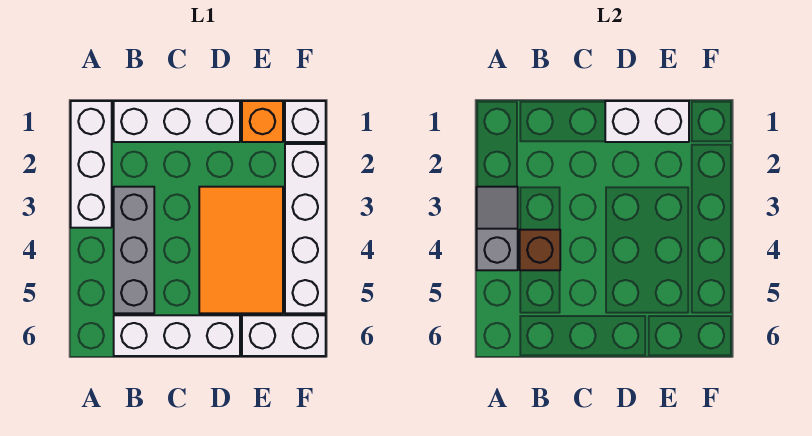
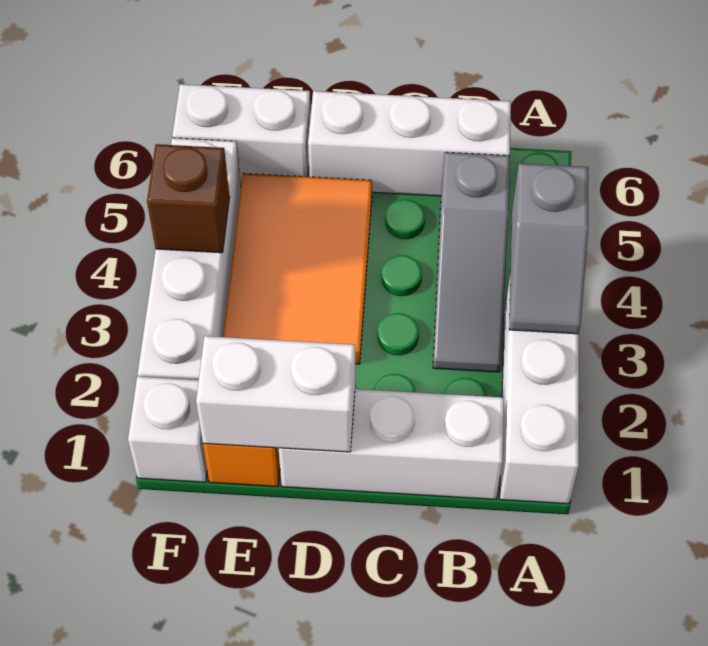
grey 1x3 brick [114,187,154,313] -> grey 1x3 slope [433,152,510,372]
brown 1x1 brick [520,230,560,270] -> brown 1x1 brick moved to [147,144,230,253]

